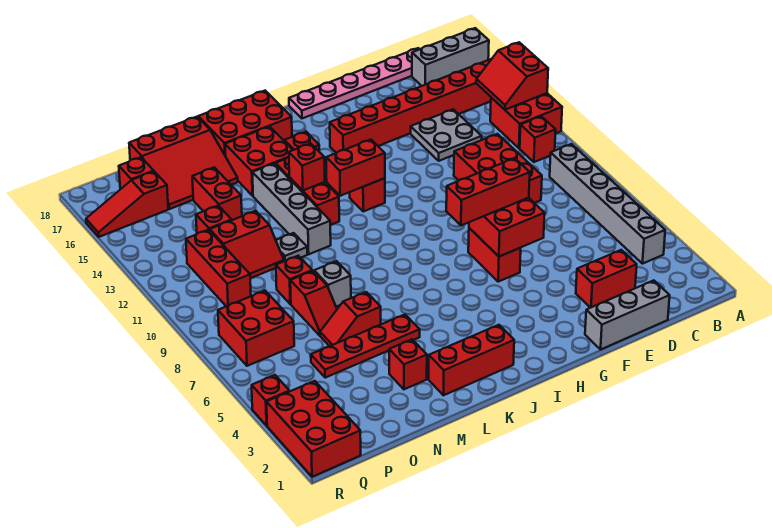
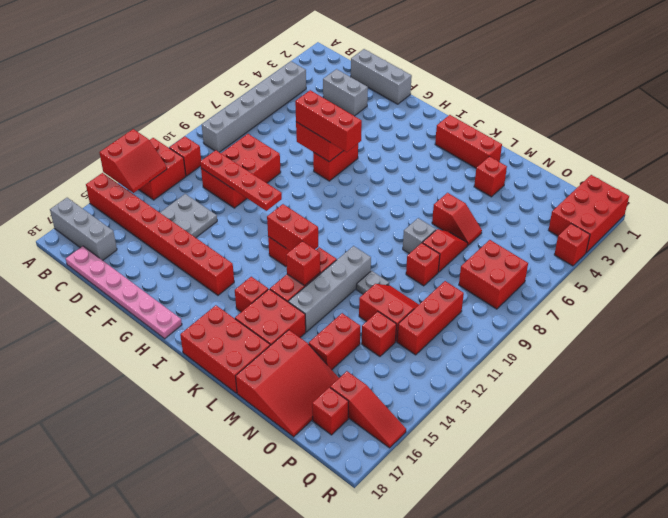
red 1x2 brick [576,250,637,308] -> grey 1x2 brick [323,69,368,116]
red 1x4 plate [311,315,420,378] -> red 1x4 plate moved to [200,150,282,211]
red 3x3 slope [129,117,238,209] -> red 3x3 slope turned to [236,330,339,437]

